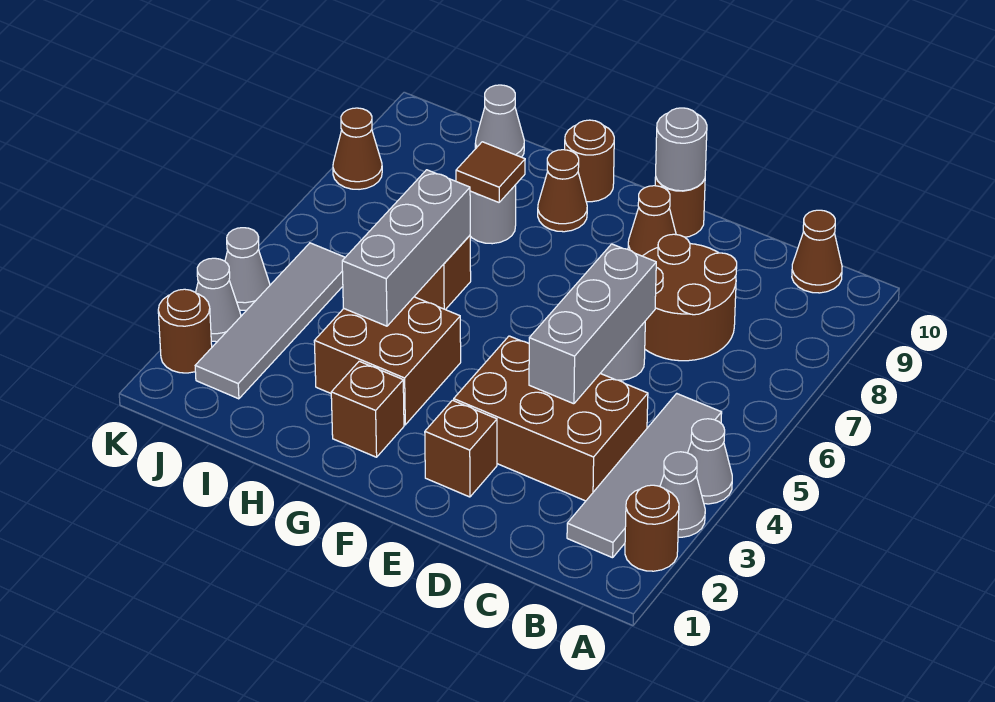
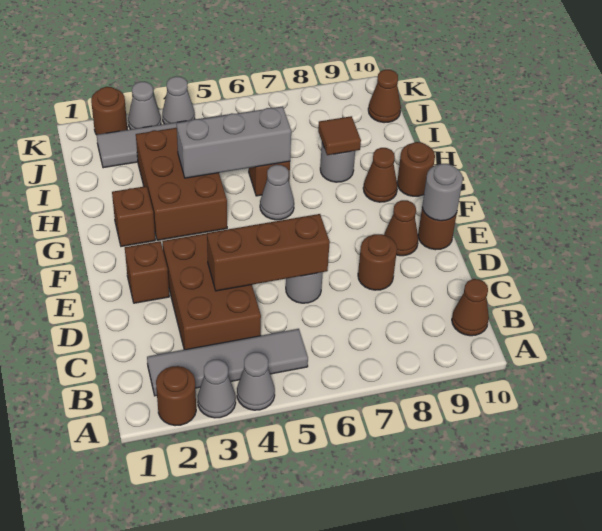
brown 2x2 round brick [643,234,737,361] -> brown 1x1 round brick [358,234,397,290]
grey 1x3 brick [529,244,656,404] -> brown 1x3 brick [207,214,330,291]
brown 2x2 brick [314,297,461,425] -> brown 2x3 brick [136,128,227,240]
grey 1x1 cone [475,85,524,157] -> grey 1x1 cone moved to [260,165,294,220]
brown 1x1 cone [333,108,382,189] -> brown 1x1 cone moved to [368,70,401,123]

